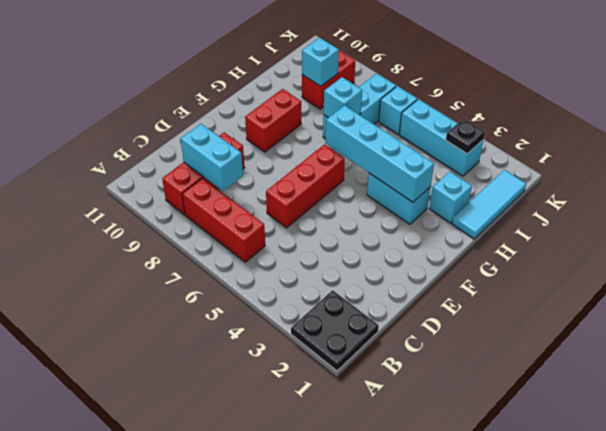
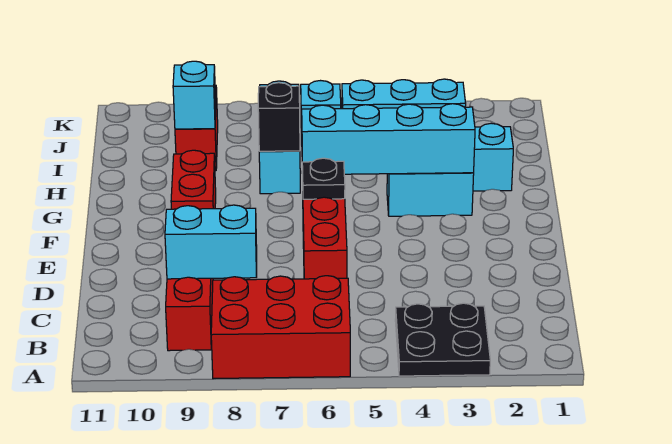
black 2x2 plate [291,290,379,371] -> black 2x2 plate moved to [395,303,490,376]
red 1x3 brick [182,178,265,262] -> red 2x3 brick [211,276,350,379]
cyan 1x3 tile [452,170,526,239] -> none
cyan 1x1 brick [324,77,362,118] -> black 1x1 brick [258,83,300,151]
black 1x1 plate [446,118,485,154] -> black 1x1 plate moved to [302,158,345,199]

